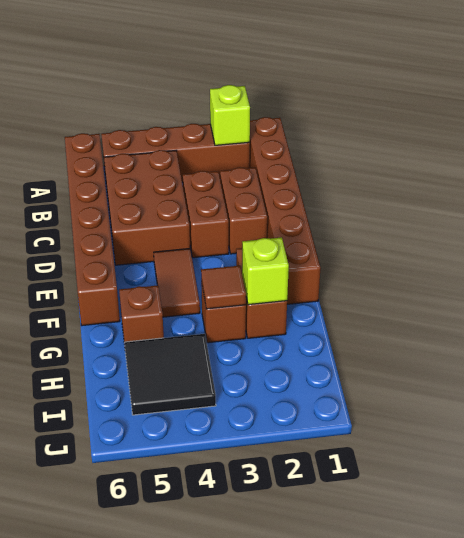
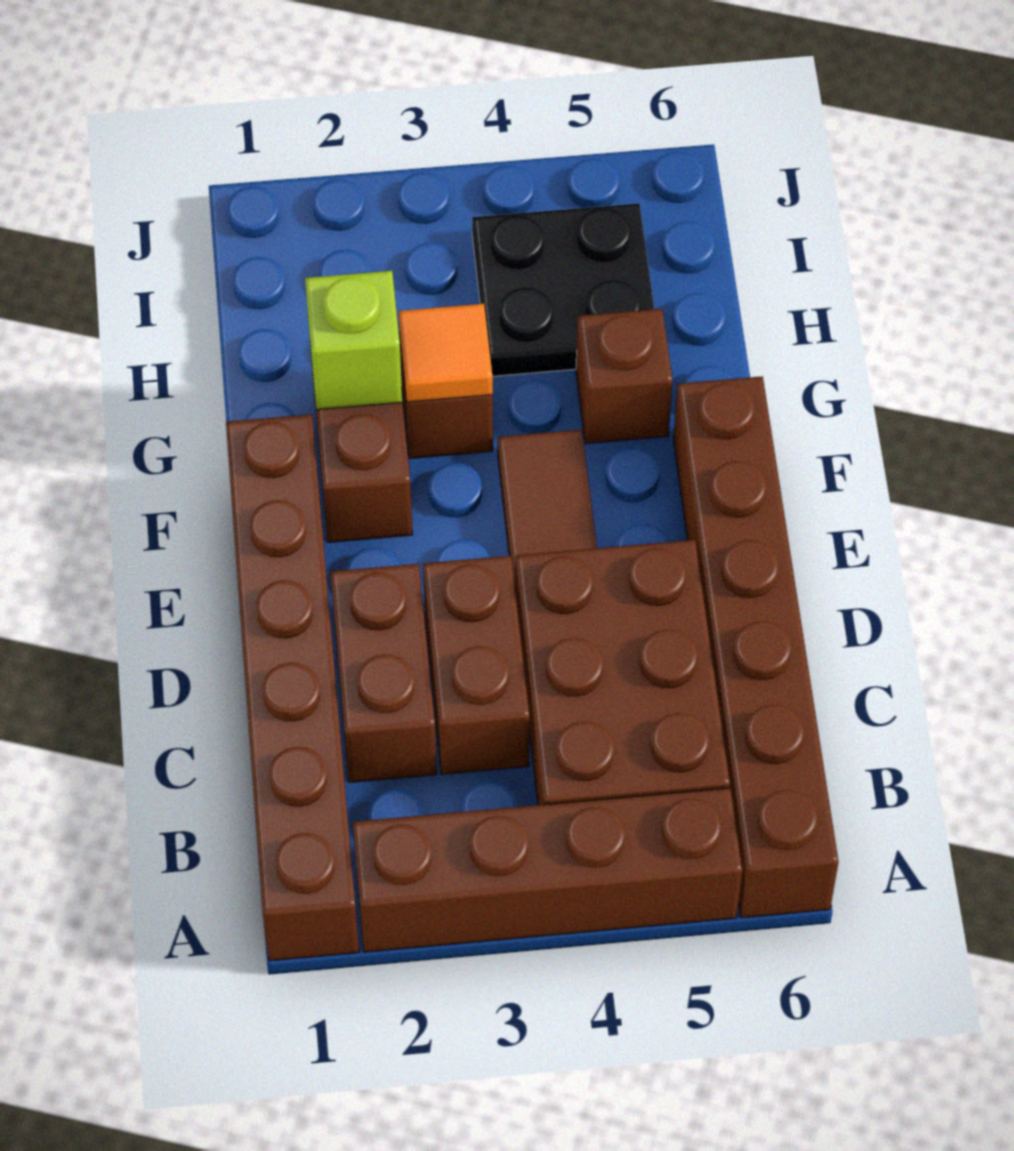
lime 1x1 brick [210,85,250,145] -> none
brown 1x1 tile [201,266,246,309] -> orange 1x1 tile [398,304,493,402]
black 2x2 tile [124,334,216,415] -> black 2x2 plate [472,203,654,376]

